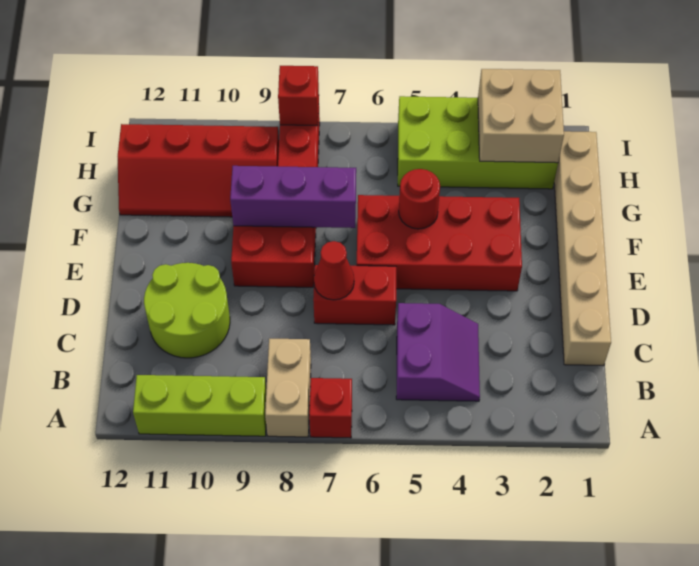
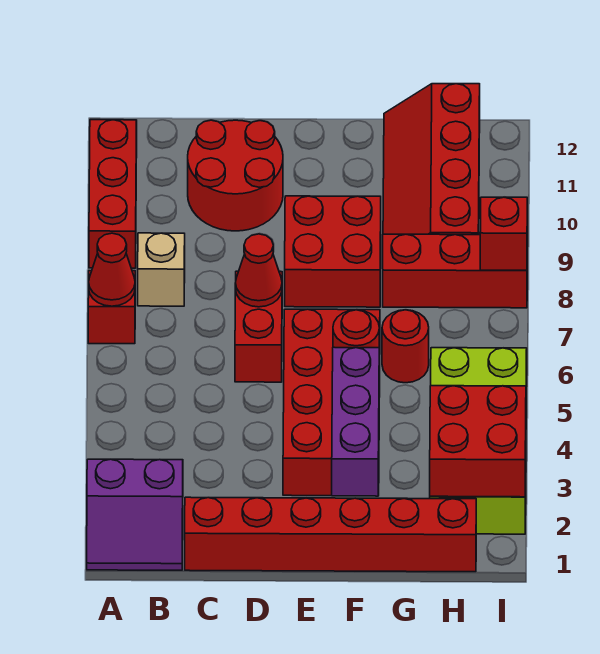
none -> red 1x1 cone [89,233,135,306]
tan 1x2 brick [265,338,311,437] -> tan 1x1 brick [138,233,185,306]
lime 1x3 brick [133,375,266,436] -> red 1x3 brick [89,120,137,268]
purple 2x2 slope [396,303,480,401] -> purple 2x2 slope moved to [87,459,183,570]
tan 1x6 brick [554,131,611,366] -> red 1x6 brick [185,497,476,572]
lime 2x2 round brick [144,263,230,358] -> red 2x2 round brick [188,120,283,231]
purple 1x3 brick [230,166,356,228] -> purple 1x3 brick moved to [332,347,379,496]
none -> red 1x1 round brick [382,310,429,383]
tan 2x2 brick [478,69,564,163] -> red 2x2 brick [430,386,526,497]

